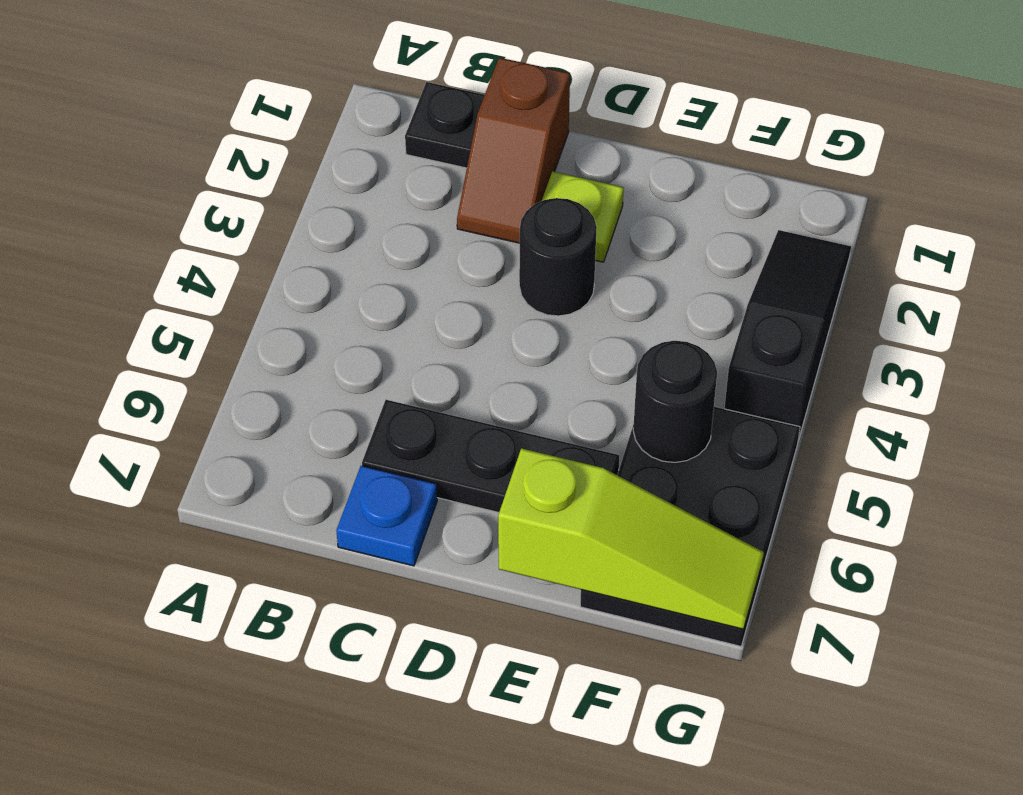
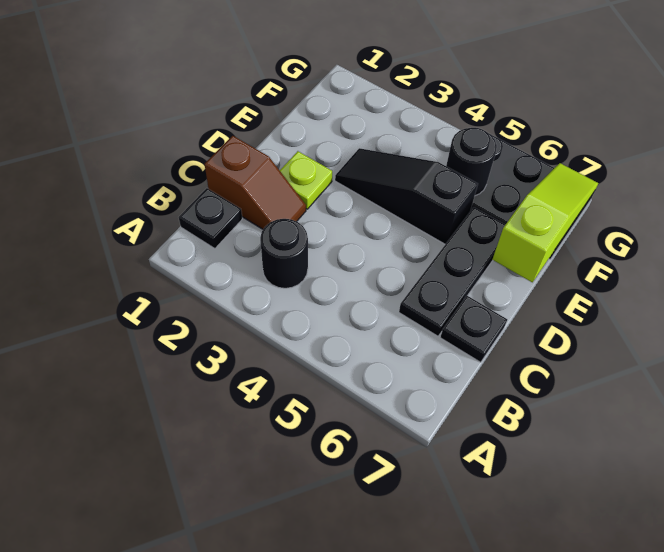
blue 1x1 plate [336,466,437,566] -> black 1x1 plate [440,296,507,362]
black 1x1 round brick [519,198,597,316] -> black 1x1 round brick moved to [260,219,308,288]
black 1x3 slope [724,230,851,441] -> black 1x3 slope moved to [335,148,478,244]

